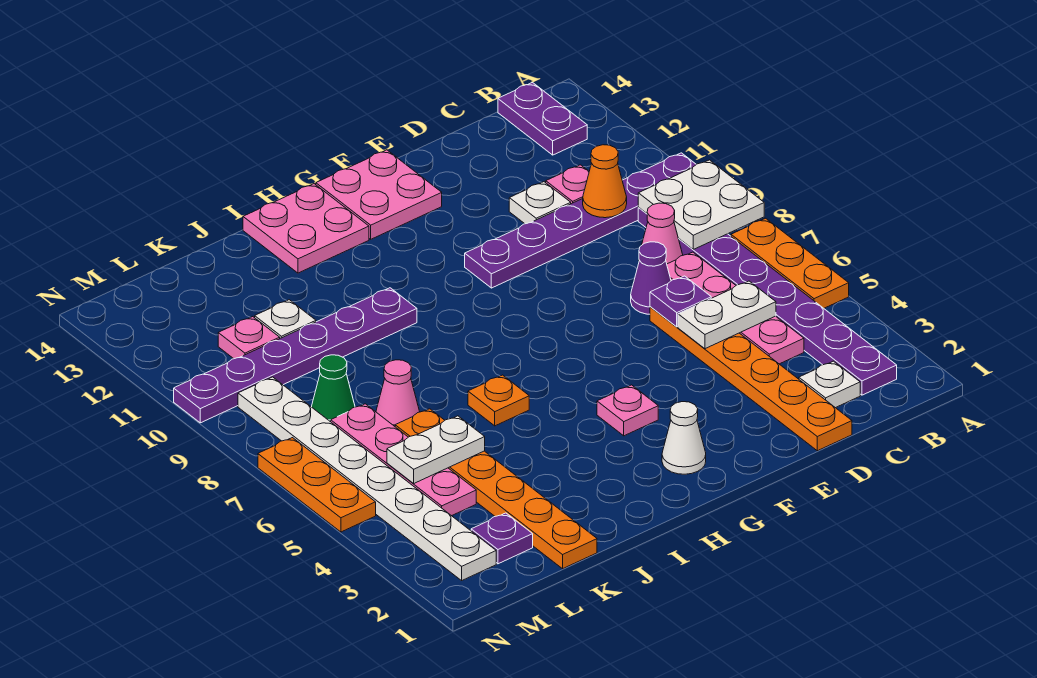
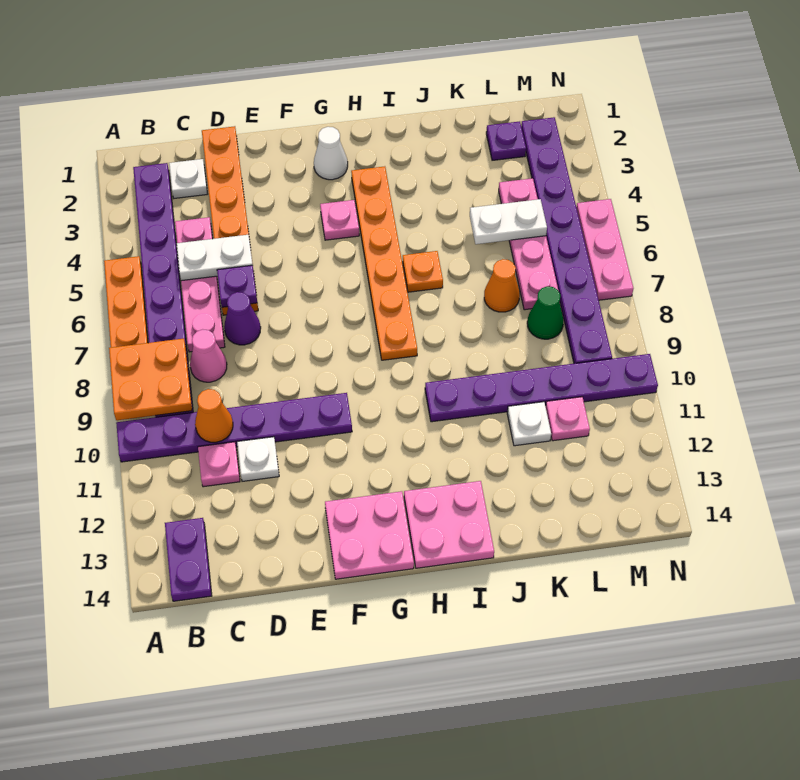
white 2x2 plate [638,160,764,249] -> orange 2x2 plate [109,338,192,420]
orange 1x6 plate [395,409,597,569] -> orange 1x6 plate moved to [351,166,417,360]
pink 1x1 cone [376,360,420,426] -> orange 1x1 cone [484,259,520,312]
white 1x8 plate [238,377,496,580] -> purple 1x8 plate [521,117,612,364]
orange 1x3 plate [258,438,376,532] -> pink 1x3 plate [576,199,633,300]

